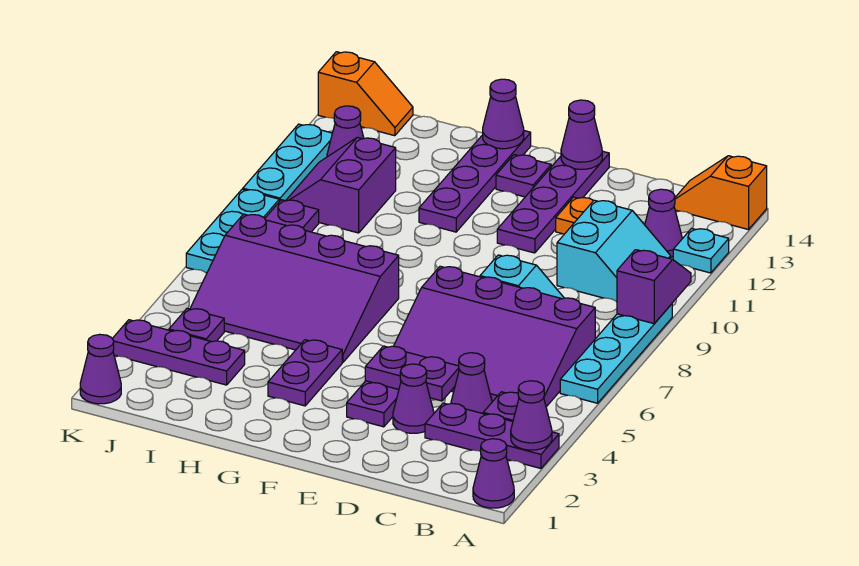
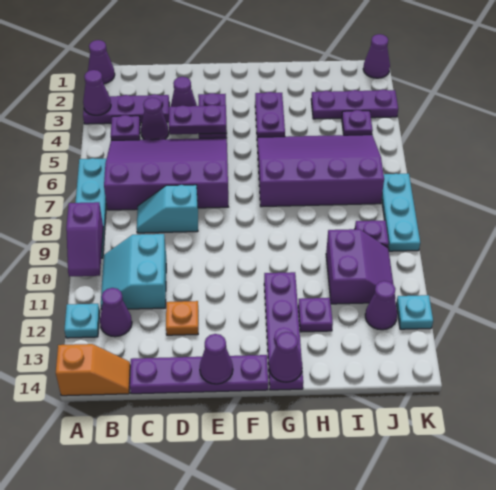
purple 1x4 plate [497,151,609,253] -> purple 1x4 plate turned to [130,355,268,394]
purple 1x1 plate [496,155,551,197] -> purple 1x1 plate moved to [298,298,333,332]
orange 1x2 slope [318,52,413,136] -> none
cyan 1x3 plate [243,124,332,202] -> cyan 1x1 plate [396,295,433,329]

